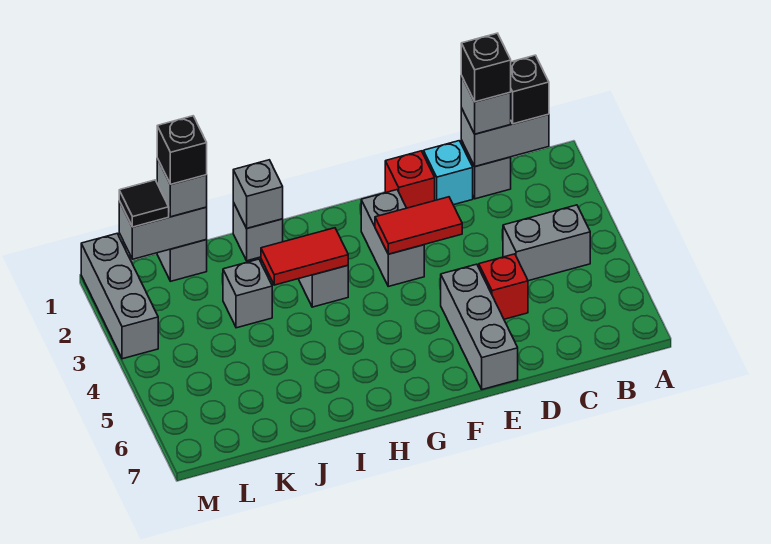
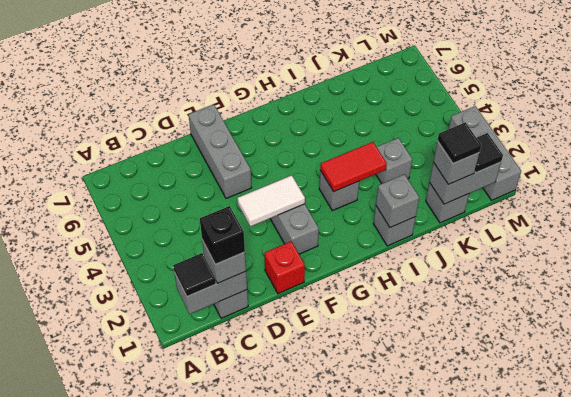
black 1x1 brick [510,55,549,124] -> black 1x1 tile [173,253,216,296]
grey 1x2 brick [503,205,590,281] -> none
cyan 1x1 brick [423,141,473,205] -> none
red 1x1 brick [479,254,528,319] -> none
red 1x2 tile [375,197,462,254] -> white 1x2 tile [237,175,305,227]
black 1x1 brick [157,116,207,184] -> black 1x1 tile [437,122,481,163]

